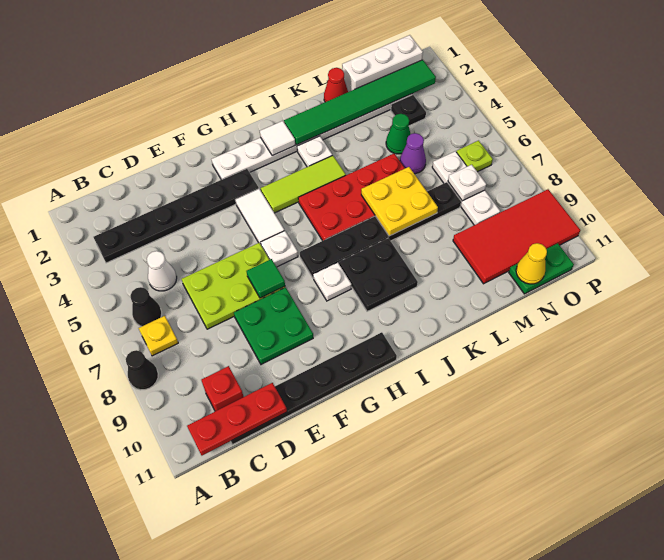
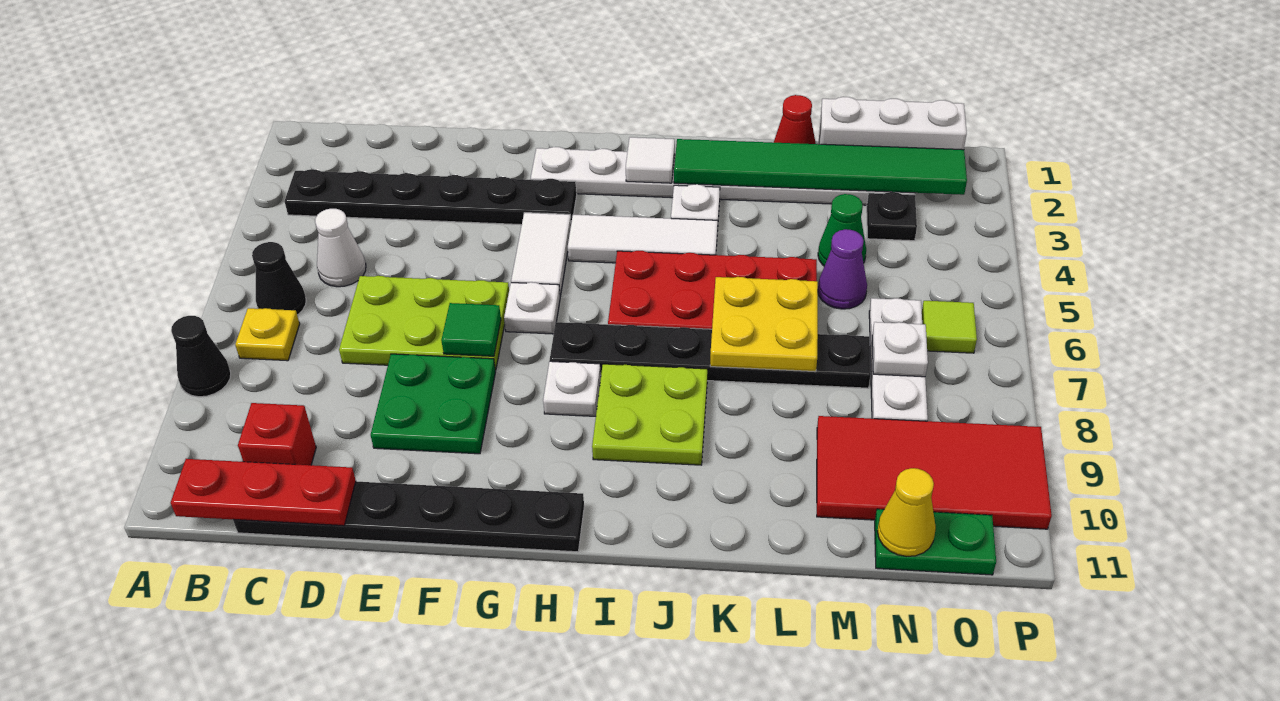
lime 1x3 tile [261,155,346,213] -> white 1x3 tile [568,215,718,263]
black 2x2 plate [339,238,418,311] -> lime 2x2 plate [592,364,707,465]
lime 1x1 plate [456,141,493,172] -> lime 1x1 tile [922,301,977,353]

